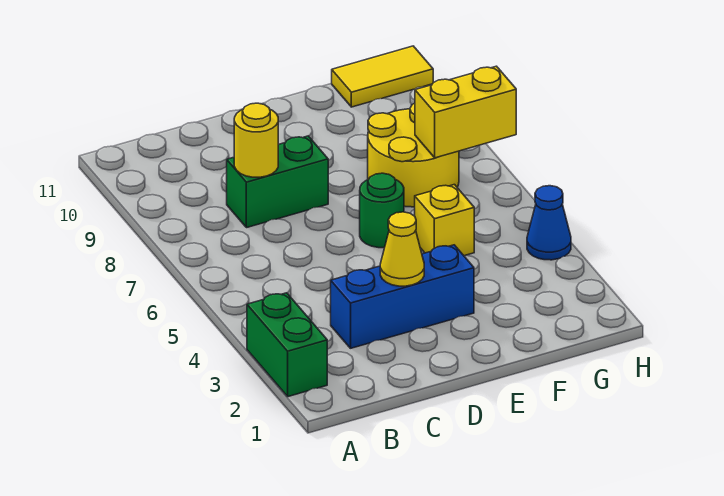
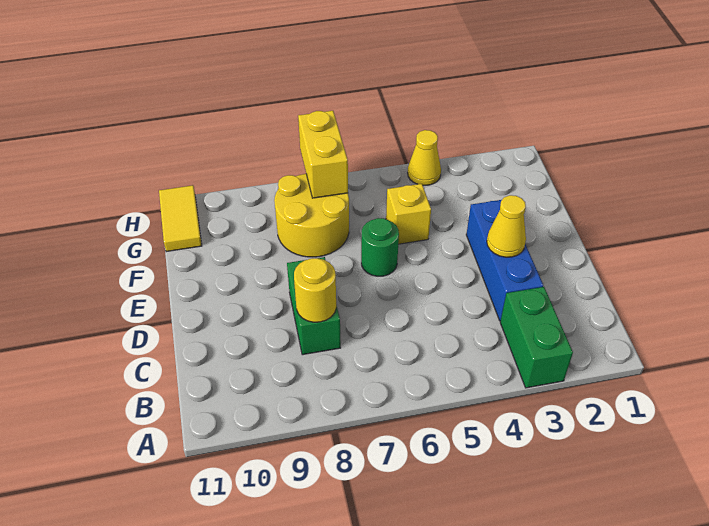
green 1x2 brick [247,293,327,397] -> green 1x2 brick turned to [500,287,573,388]
blue 1x1 cone [527,186,571,260] -> yellow 1x1 cone [408,130,441,185]

